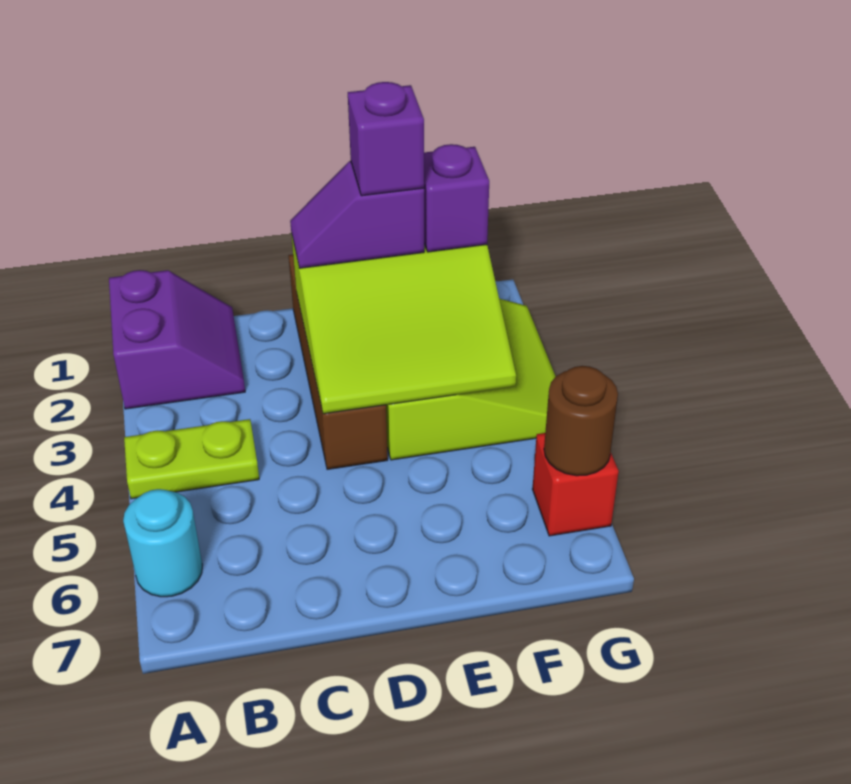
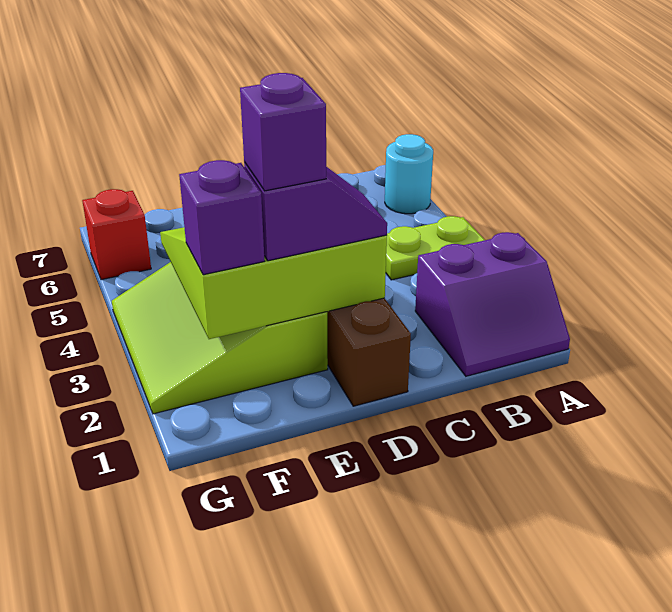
purple 2x2 slope [109,270,245,409] -> purple 2x2 slope turned to [415,232,570,376]
brown 1x1 round brick [544,366,618,476] -> none

